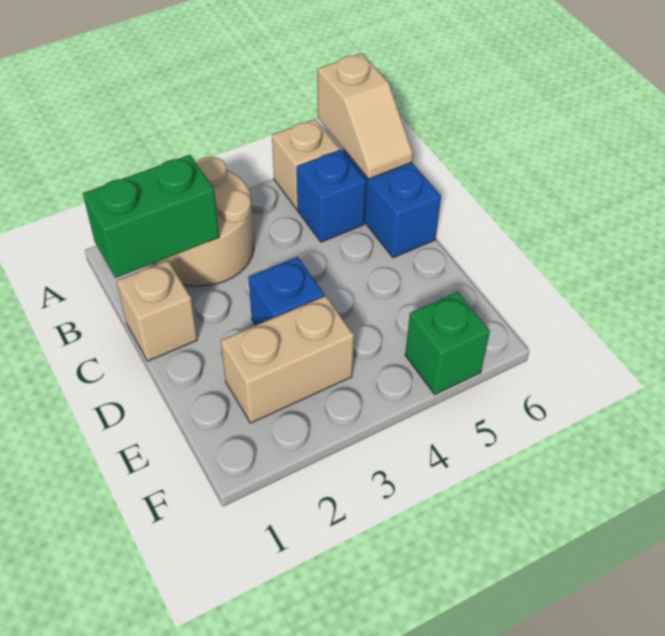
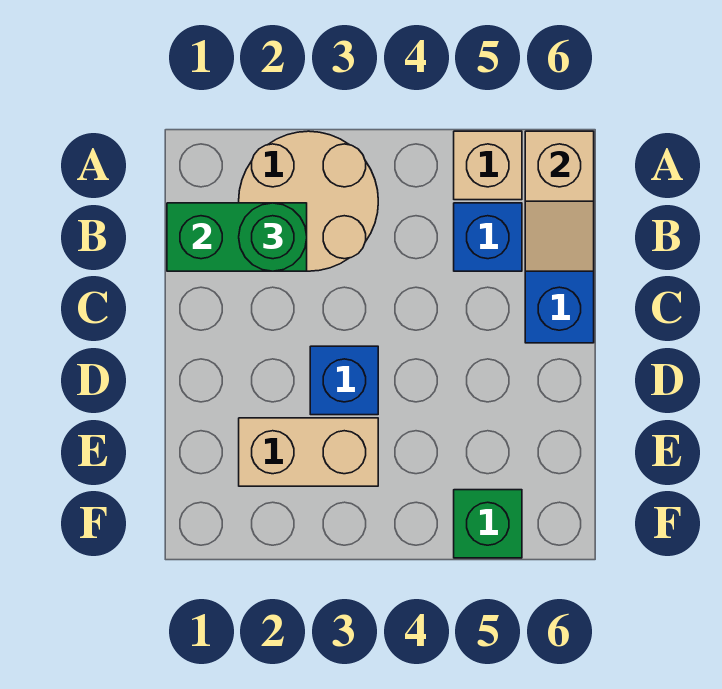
none -> green 1x1 round brick [239,203,307,271]
tan 1x1 brick [117,260,197,361] -> none

